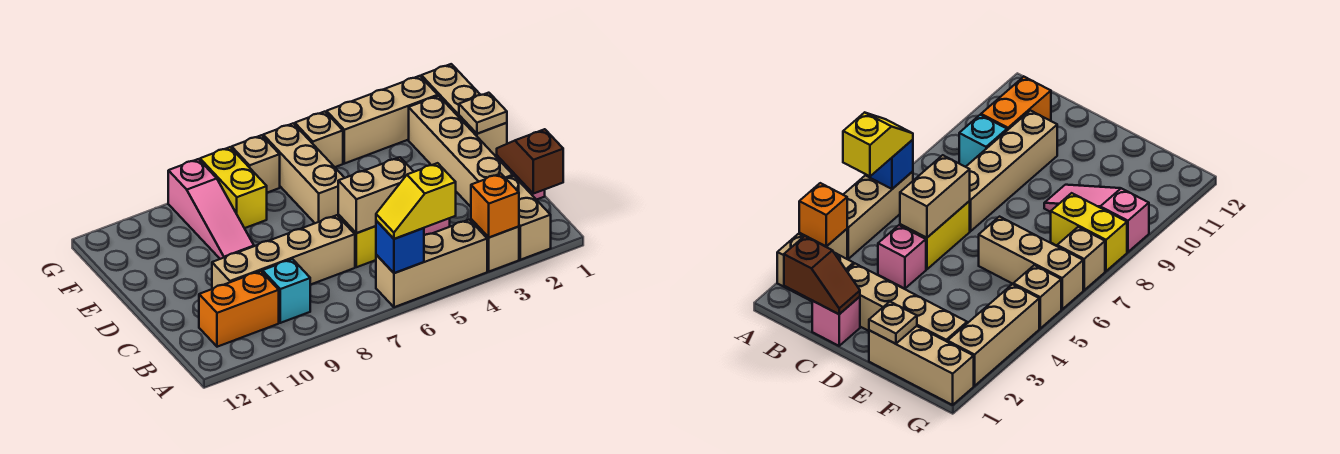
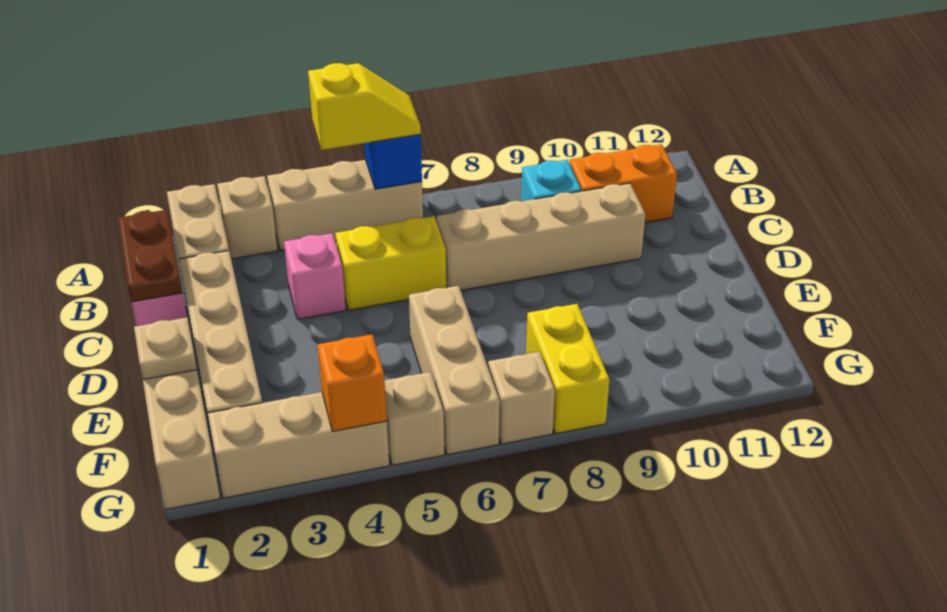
orange 1x1 brick [471,174,519,237] -> orange 1x1 brick moved to [318,335,387,431]
brown 1x2 slope [497,129,563,194] -> brown 1x2 plate [118,210,183,302]
tan 1x2 brick [338,157,414,233] -> none
pink 1x3 slope [168,159,254,259] -> none

